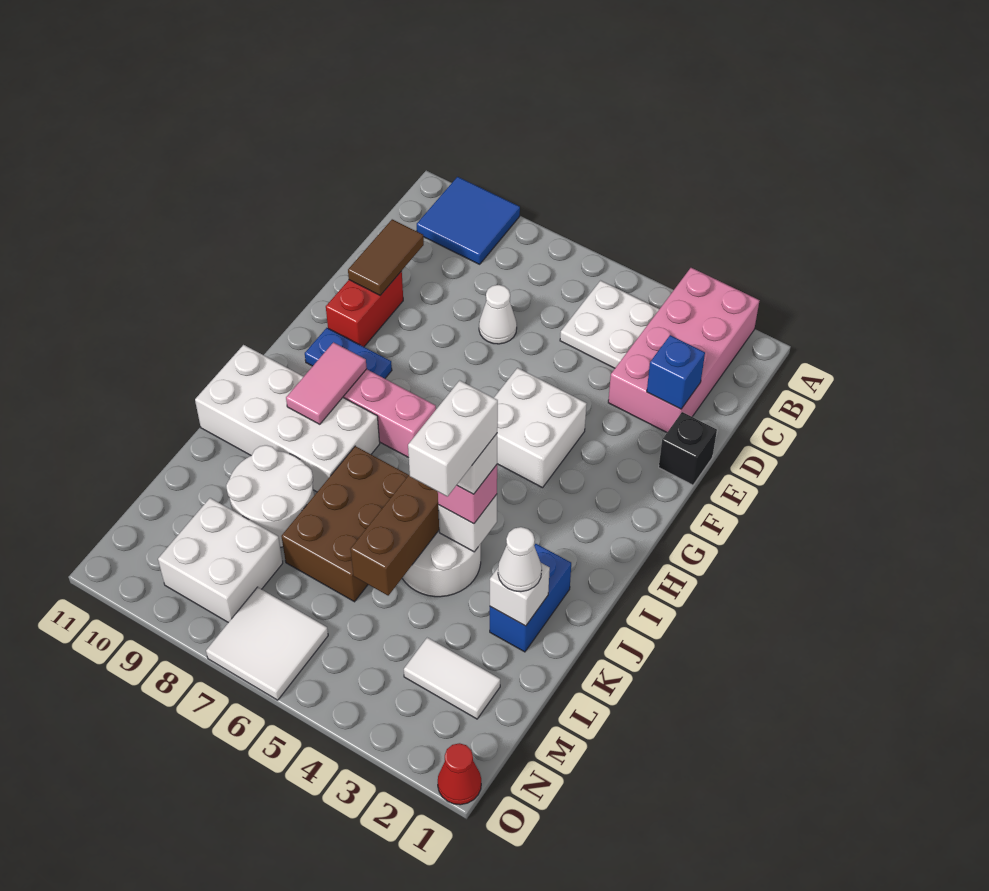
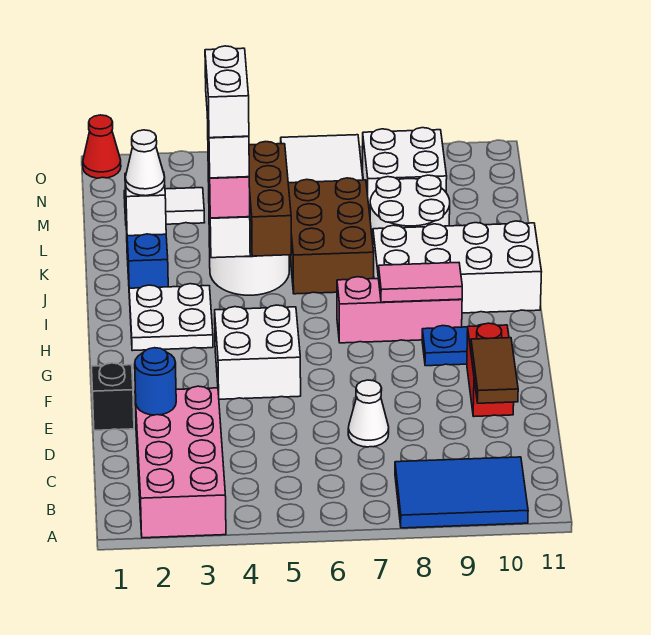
blue 2x2 tile [417,177,520,264] -> blue 2x3 tile [395,457,528,528]
white 2x2 plate [560,281,659,368] -> white 2x2 plate moved to [129,284,213,351]
blue 1x1 brick [647,335,705,409] -> blue 1x1 round brick [135,348,176,415]
pink 1x2 tile [286,342,367,424] -> pink 1x2 tile turned to [378,263,462,302]

